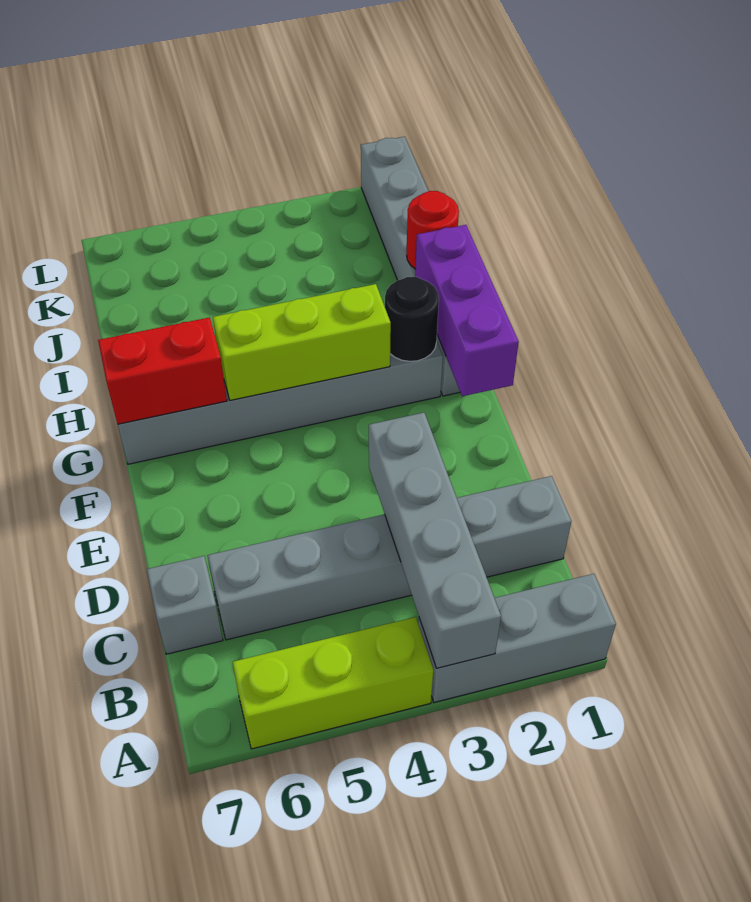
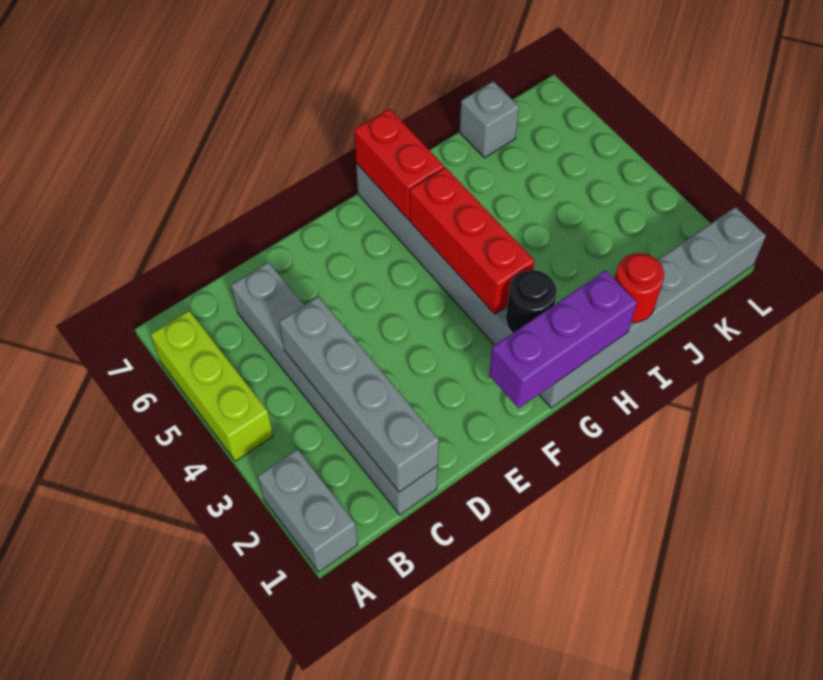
grey 1x3 brick [418,574,616,702] -> grey 1x2 brick [258,449,358,572]
grey 1x4 brick [369,413,501,668] -> grey 1x4 brick turned to [279,297,439,492]
grey 1x1 brick [147,556,223,654] -> grey 1x1 brick moved to [460,81,519,158]
lime 1x3 brick [213,284,391,400] -> red 1x3 brick [410,168,534,314]

